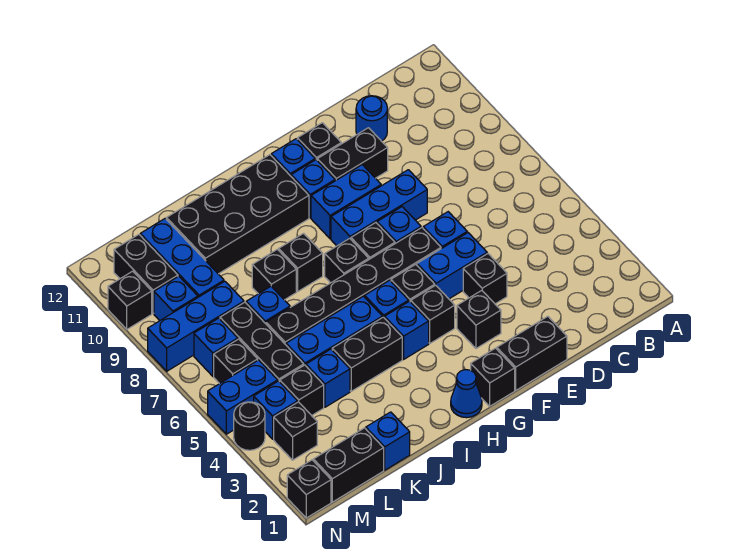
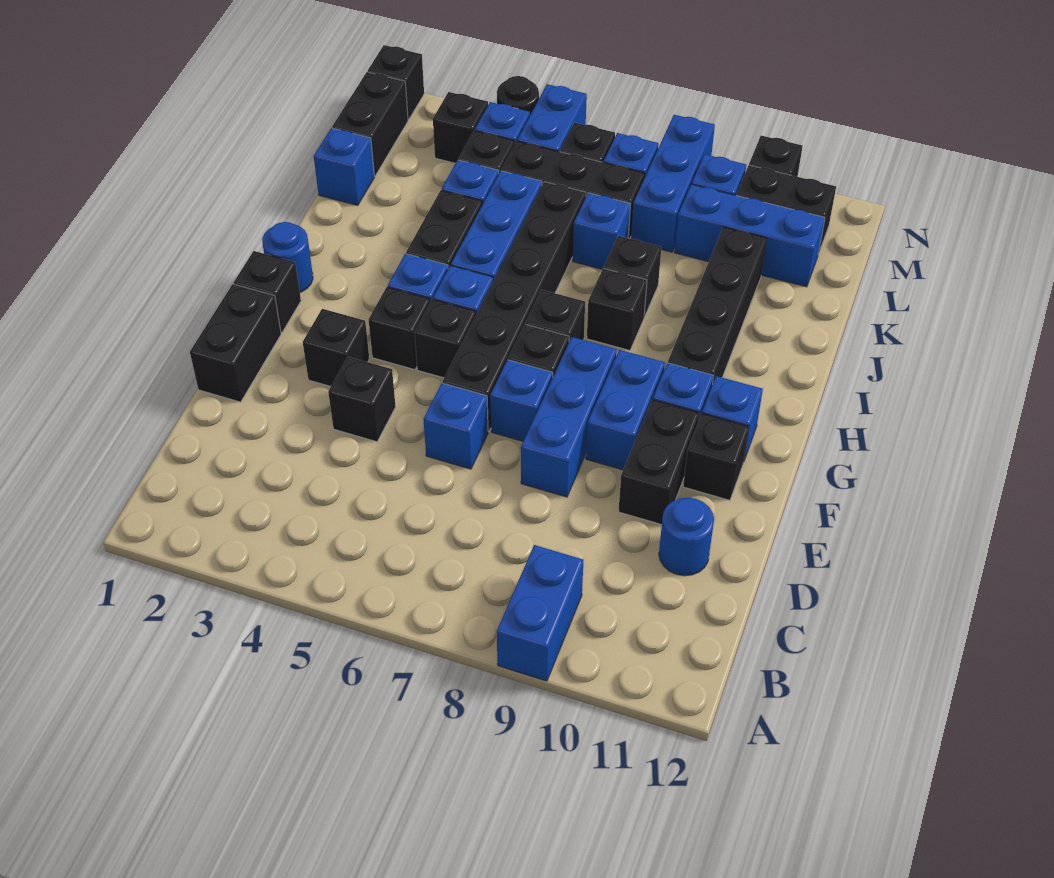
blue 1x2 brick [417,233,487,299] -> blue 1x2 brick moved to [497,545,583,681]
blue 1x1 cone [451,370,482,418] -> blue 1x1 round brick [262,222,313,292]
black 2x4 brick [166,155,309,274] -> black 1x4 brick [668,227,767,382]

